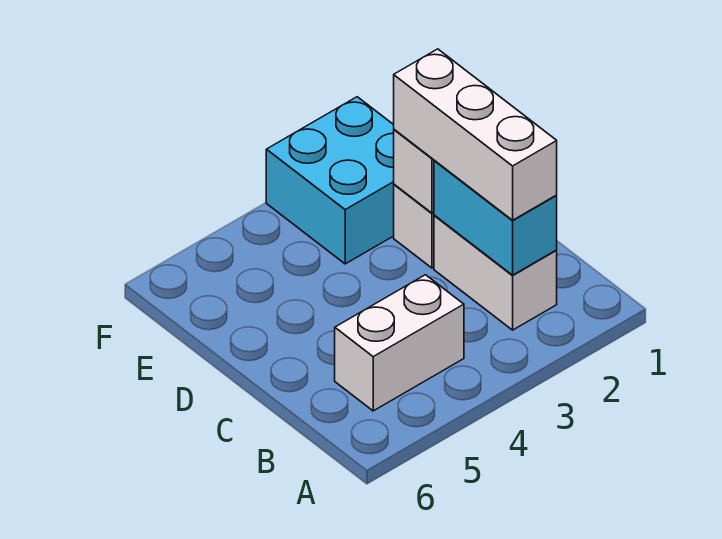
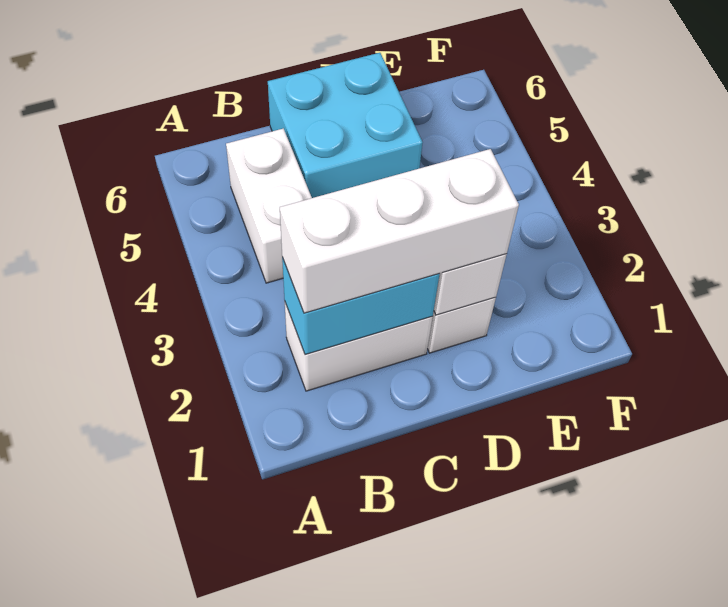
cyan 2x2 brick [266,97,394,264] -> cyan 2x2 brick moved to [268,53,423,198]

